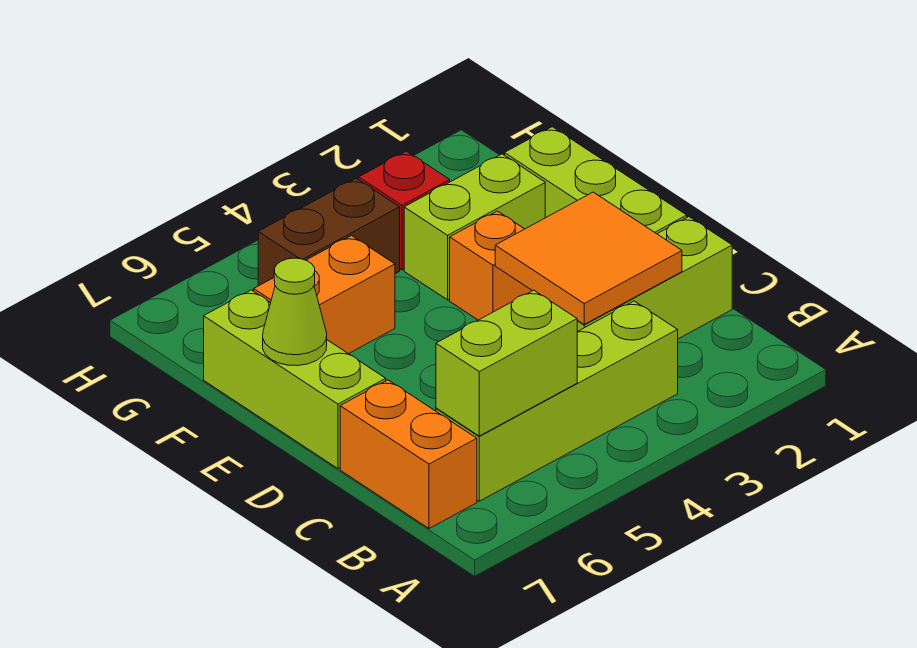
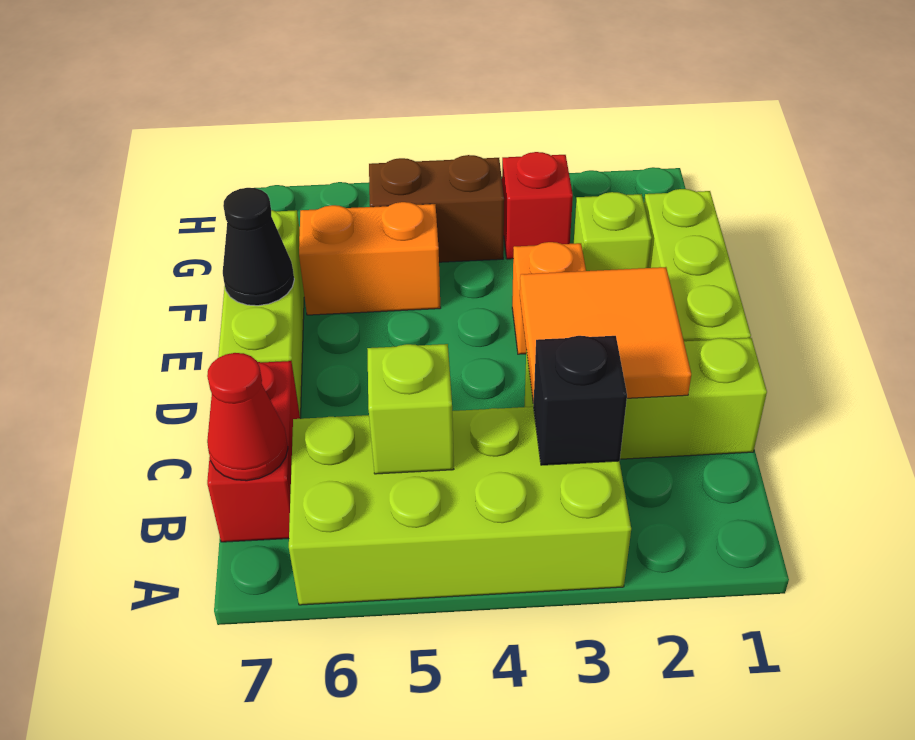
lime 1x4 brick [436,301,678,501] -> lime 2x4 brick [289,407,631,605]
none -> black 1x1 brick [534,336,627,465]
lime 1x2 brick [436,290,577,436] -> lime 1x1 brick [367,344,454,474]
orange 1x2 brick [340,380,477,528] -> red 1x2 brick [207,361,300,542]
none -> red 1x1 cone [207,353,288,481]
lime 1x1 cone [263,258,327,366] -> black 1x1 cone [223,188,294,306]
lime 1x2 brick [404,154,545,300] -> lime 1x1 brick [574,192,652,271]

